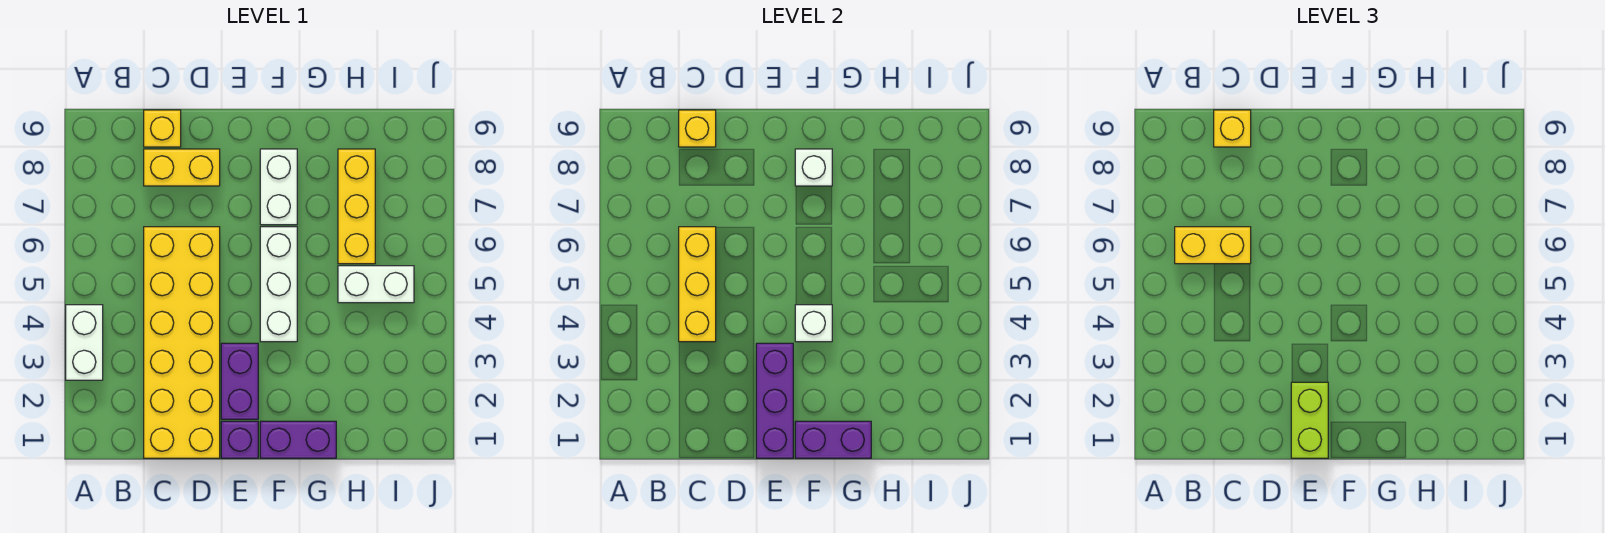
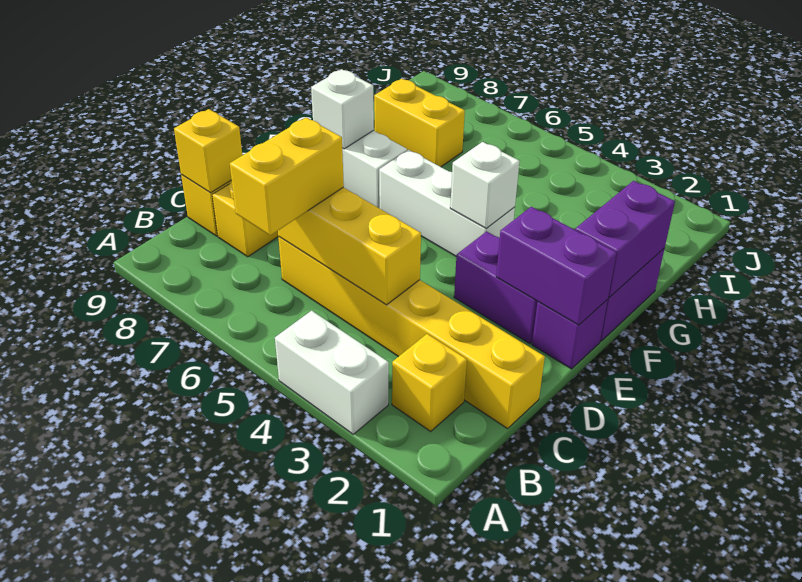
yellow 2x6 brick [144,227,220,458] -> yellow 1x6 brick [278,237,545,429]
yellow 1x1 brick [1214,110,1251,147] -> yellow 1x1 brick moved to [392,334,467,431]
purple 1x3 brick [756,343,793,458] -> purple 1x2 brick [496,207,616,325]
lime 1x2 brick [1291,382,1328,458] -> none
white 1x2 brick [338,266,414,303] -> none
yellow 1x3 brick [338,149,375,264] -> yellow 1x2 brick [374,79,465,167]

